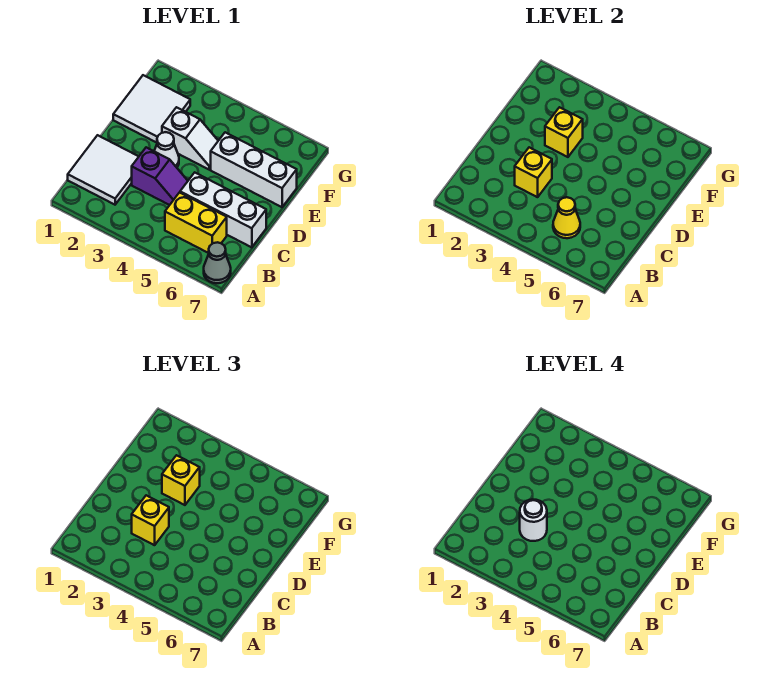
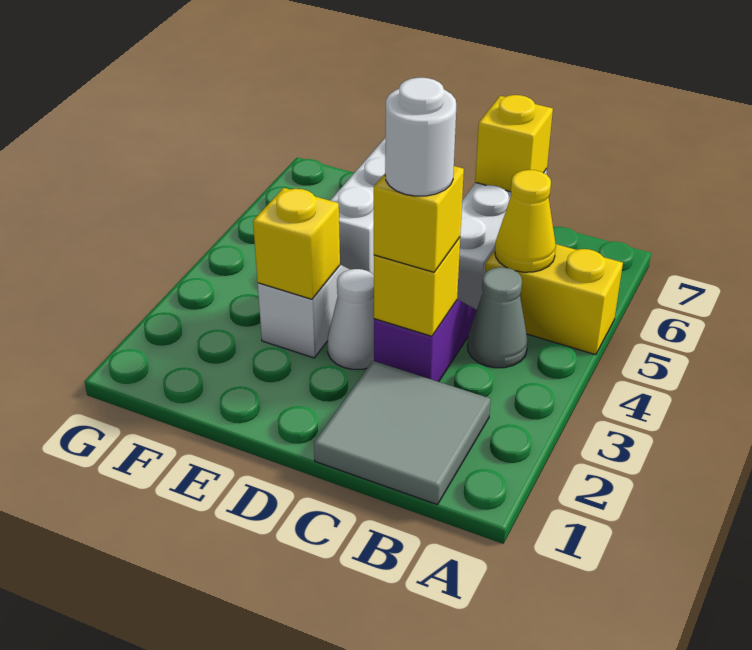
grey 1x1 cone [204,242,231,283] -> grey 1x1 cone moved to [467,267,528,368]
white 2x2 tile [68,135,139,205] -> grey 2x2 tile [314,361,491,505]
yellow 1x2 brick [165,193,227,253] -> yellow 1x2 brick turned to [485,244,623,355]
white 2x2 tile [113,75,190,143] -> none
yellow 1x1 brick [162,455,200,505] -> yellow 1x1 brick moved to [475,95,553,192]

